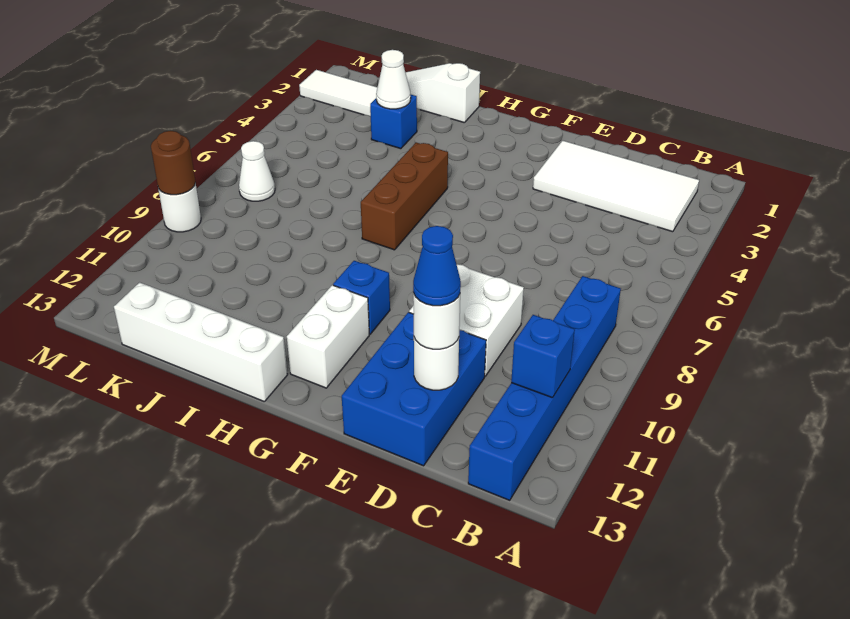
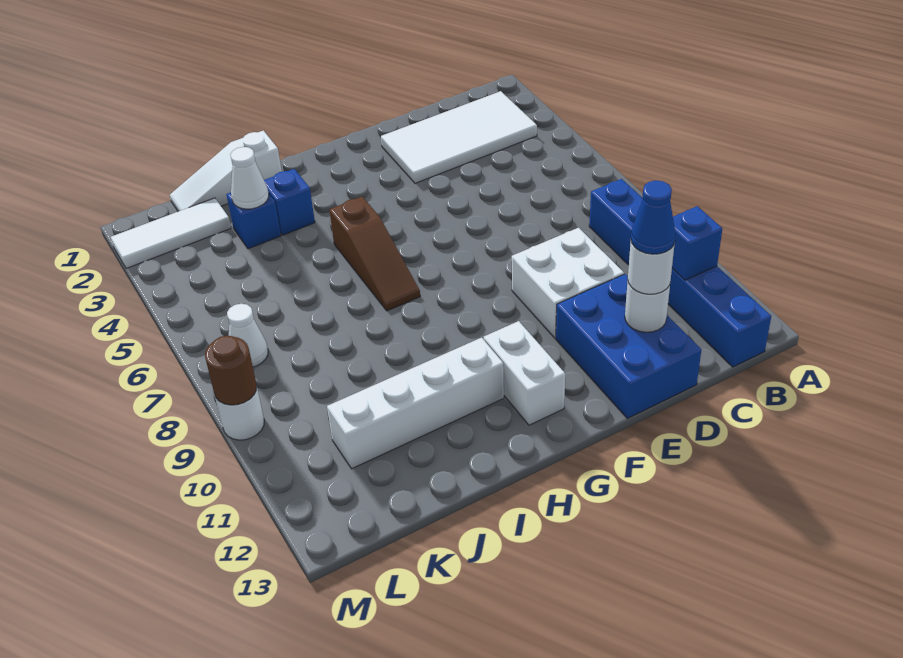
blue 1x1 brick [333,261,390,334] -> blue 1x1 brick moved to [264,169,315,235]
brown 1x3 brick [361,142,448,250] -> brown 1x3 slope [329,197,420,311]
white 1x4 brick [114,282,288,401] -> white 1x4 brick moved to [327,338,504,469]

